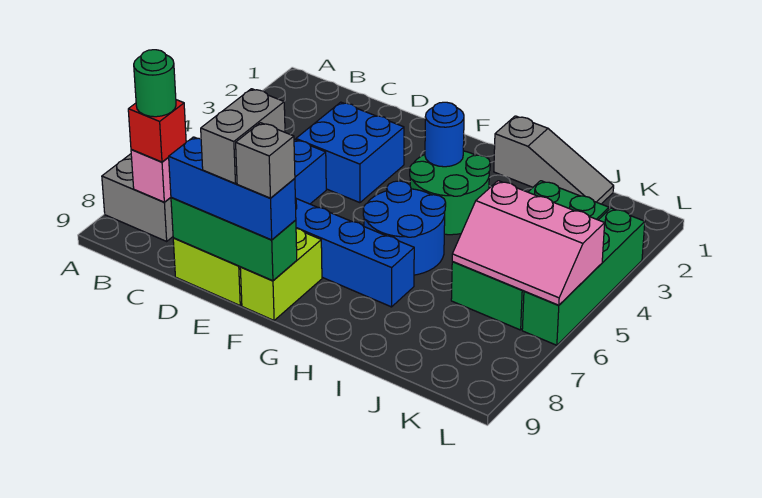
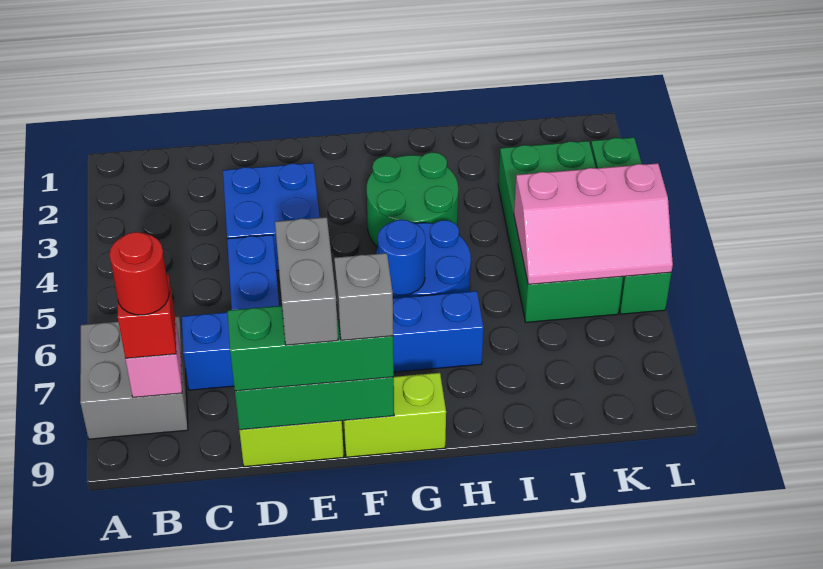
green 1x1 round brick [134,50,176,117] -> red 1x1 round brick [110,232,169,315]
blue 1x3 brick [169,137,296,240] -> green 1x3 brick [228,303,394,391]
lime 1x2 brick [240,228,322,320] -> lime 1x2 brick turned to [342,373,446,457]
blue 1x1 round brick [425,102,464,167] -> blue 1x1 round brick moved to [378,220,425,295]
grey 1x3 slope [494,116,614,204] -> none

